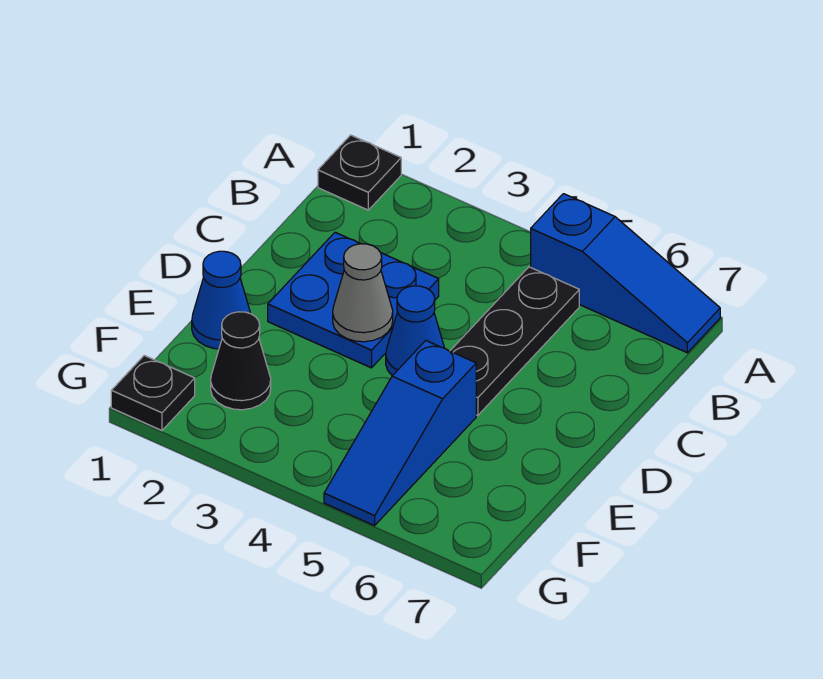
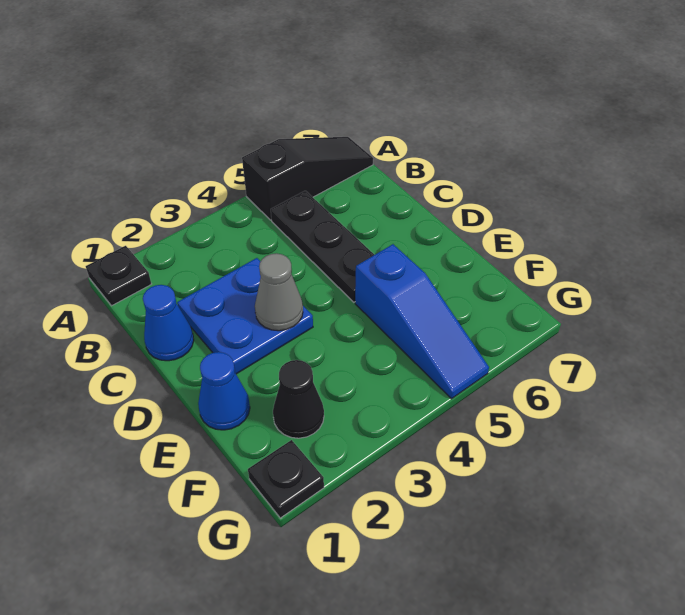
blue 1x3 slope [531,194,720,353] -> black 1x3 slope [242,137,373,220]
blue 1x1 cone [386,286,444,376] -> blue 1x1 cone moved to [143,285,194,361]

